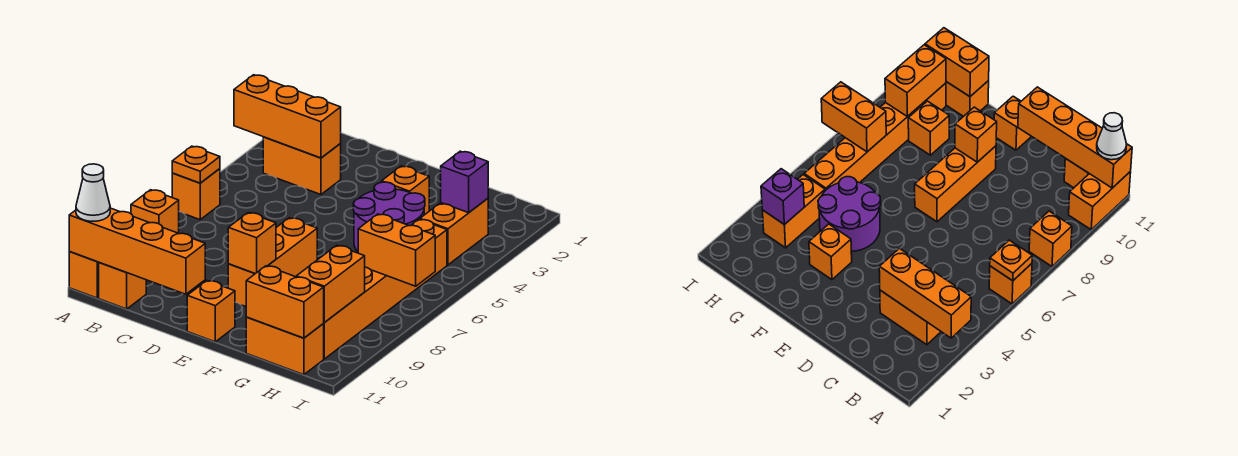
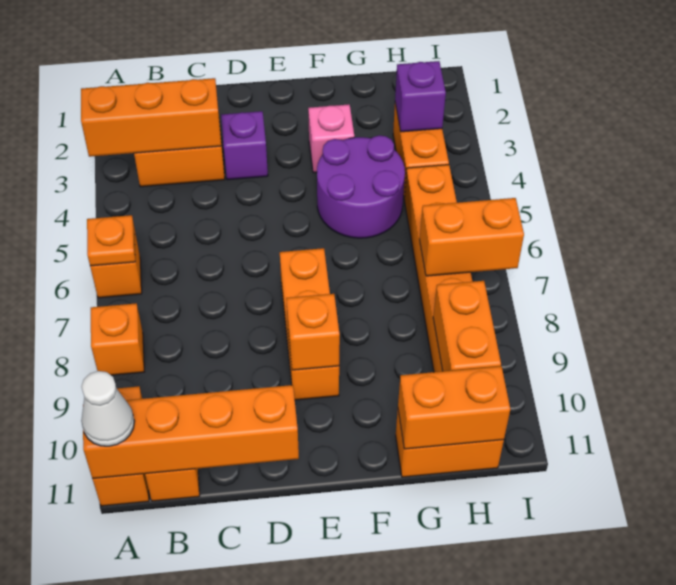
none -> purple 1x1 brick [221,111,268,180]
orange 1x1 brick [187,281,235,342] -> none
orange 1x1 brick [382,166,429,215] -> pink 1x1 brick [308,104,354,173]
orange 1x1 brick [908,101,949,155] -> none

